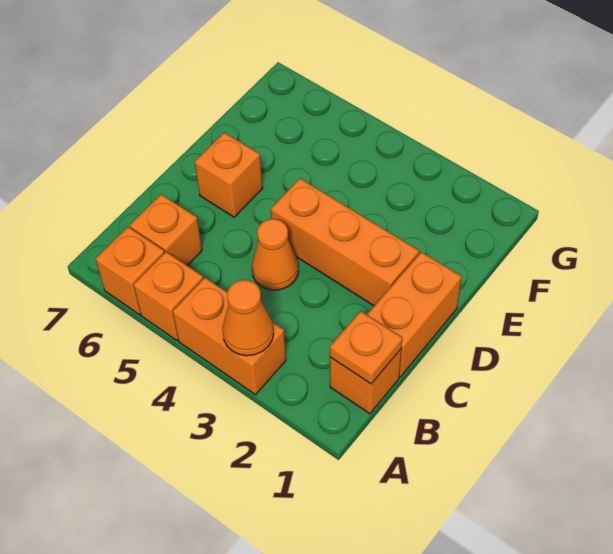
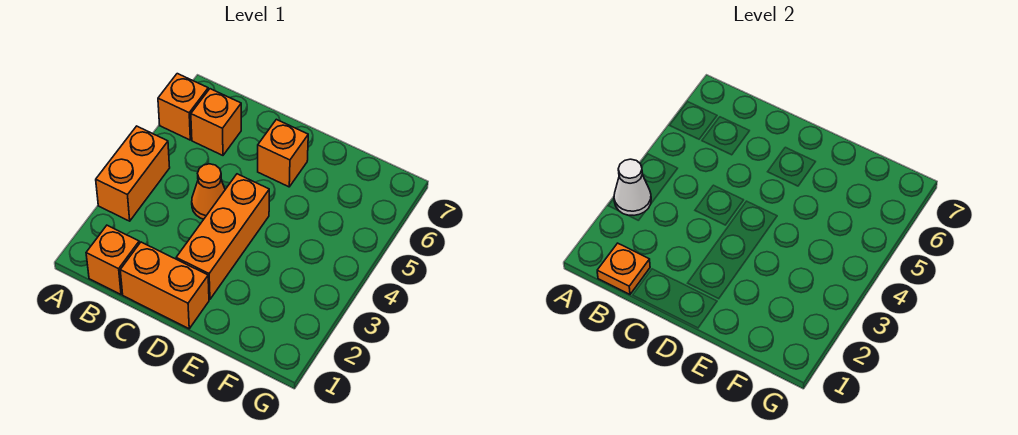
orange 1x1 cone [222,280,274,356] -> white 1x1 cone [614,159,651,216]
orange 1x1 brick [134,252,203,340] -> none

